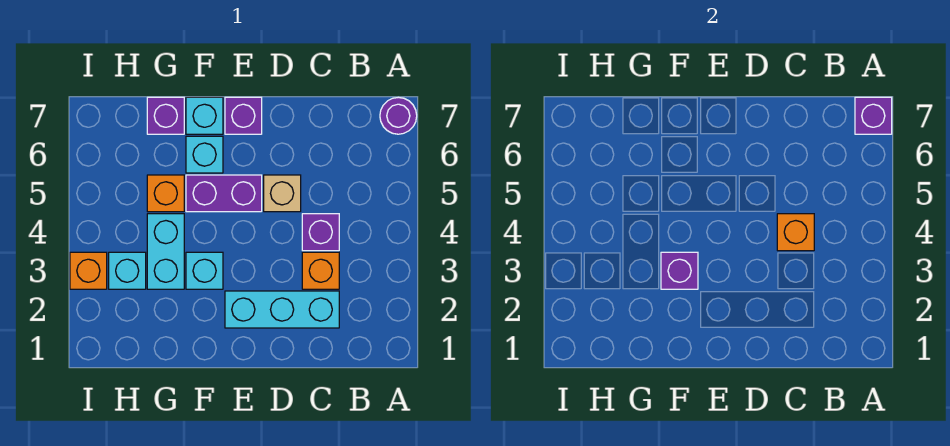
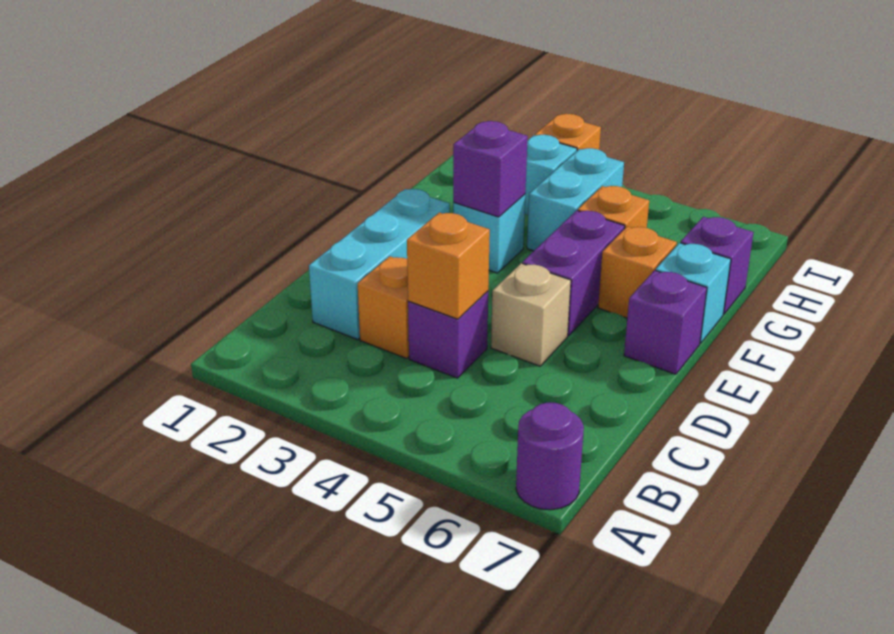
purple 1x1 brick [855,97,892,134] -> none
cyan 1x1 brick [186,136,223,173] -> orange 1x1 brick [598,226,677,318]
cyan 1x2 brick [147,214,184,289] -> cyan 1x2 brick turned to [527,148,624,251]

